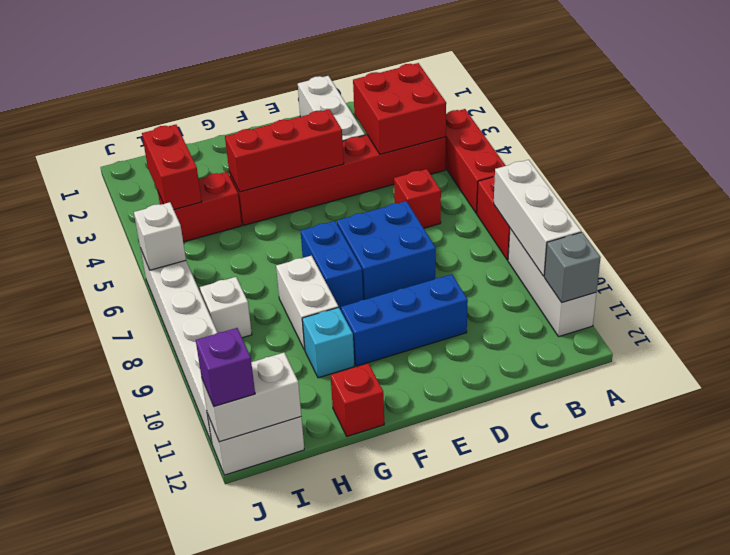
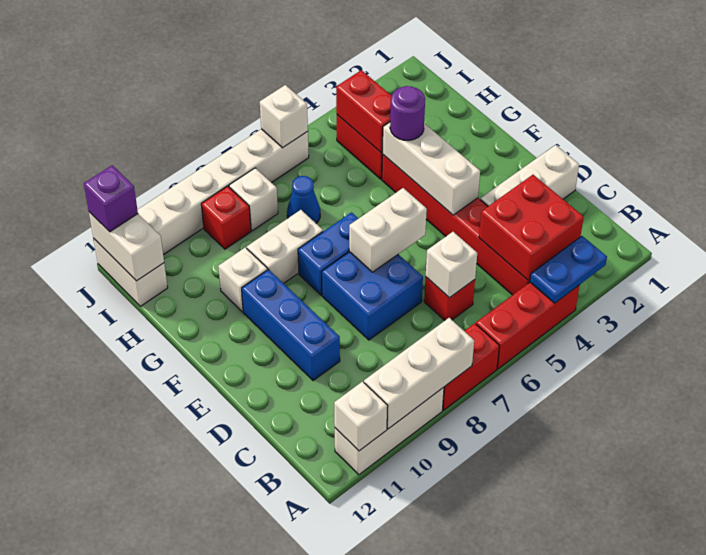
none -> blue 1x2 plate [530,236,607,303]
grey 1x1 brick [544,232,601,303] -> white 1x1 brick [334,382,388,451]
none -> white 1x1 brick [426,232,477,298]
red 1x3 brick [225,109,344,192] -> white 1x3 brick [383,122,480,215]
none -> white 1x2 brick [349,188,427,272]
none -> purple 1x1 round brick [390,86,425,140]
cyan 1x1 brick [302,307,354,378] -> white 1x1 brick [218,247,268,312]
red 1x1 brick [331,363,384,436] -> red 1x1 brick moved to [201,186,251,249]
none -> blue 1x1 cone [287,176,320,223]
red 1x2 brick [142,125,202,210] -> red 1x2 brick turned to [336,70,391,153]

